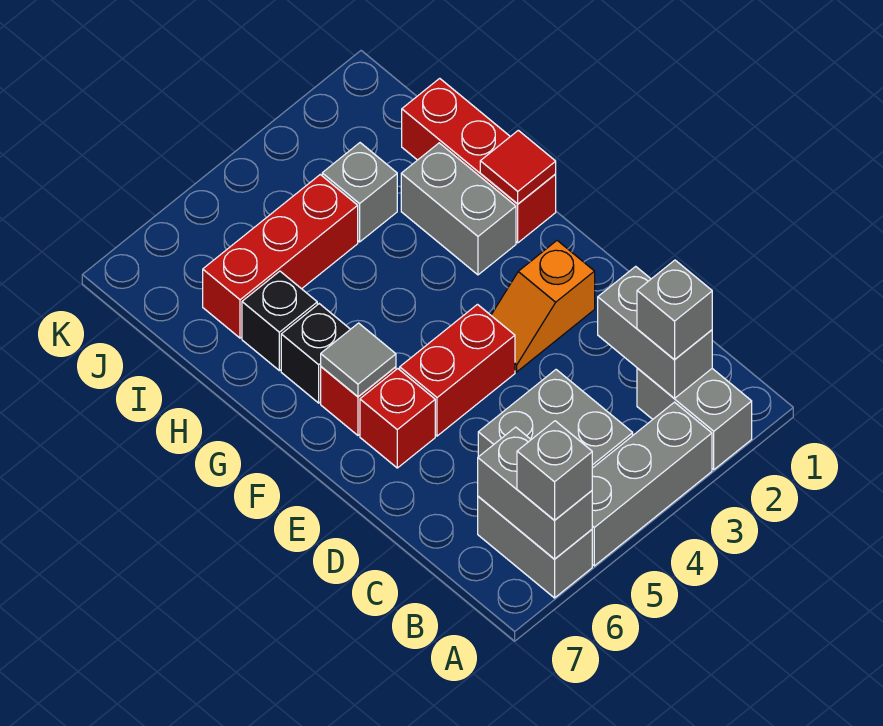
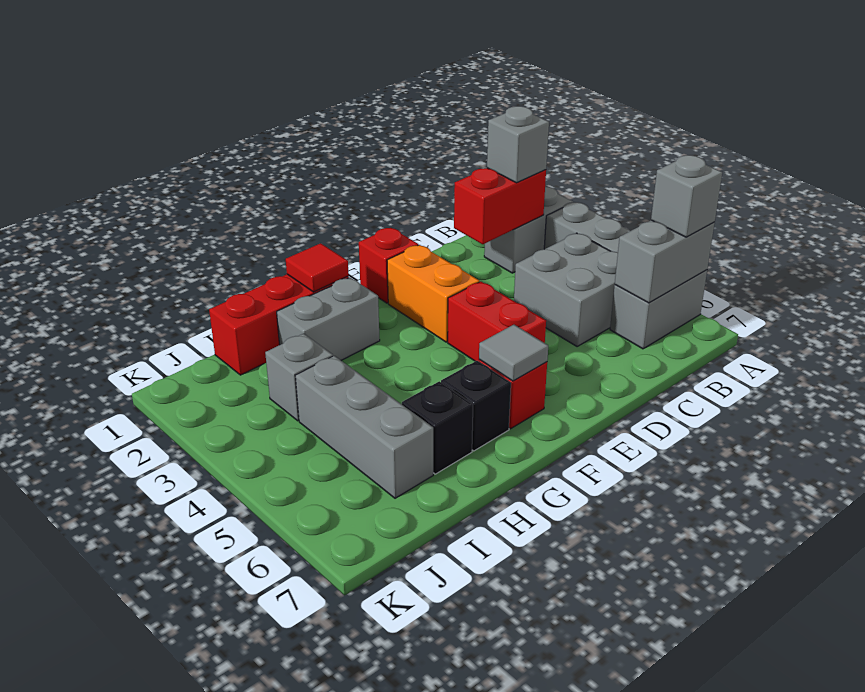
grey 1x2 brick [598,266,712,398] -> red 1x2 brick [454,168,546,244]
orange 1x2 slope [491,241,595,372] -> orange 1x2 brick [387,245,479,342]
red 1x1 brick [360,369,435,468] -> red 1x1 brick moved to [359,228,418,303]
red 1x3 brick [203,175,358,338] -> grey 1x3 brick [295,356,433,498]

